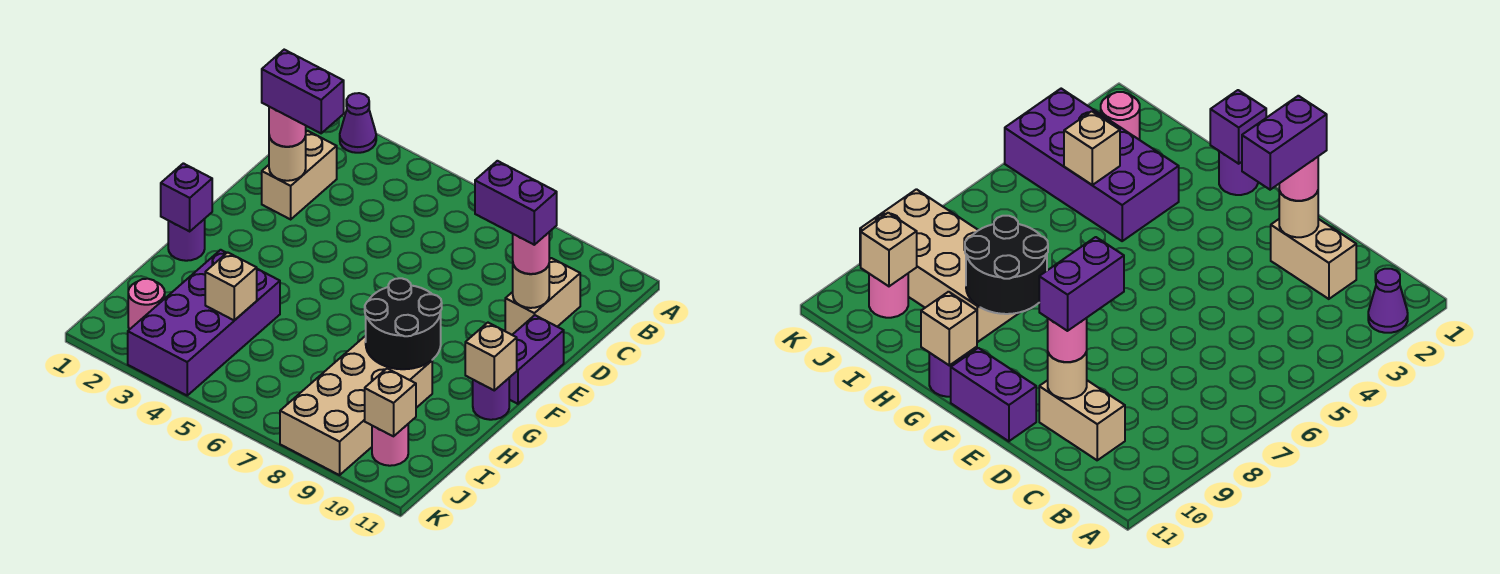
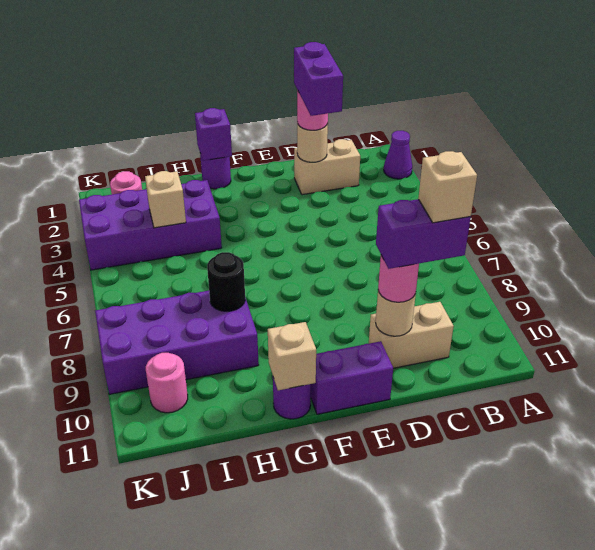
purple 1x2 brick [475,161,557,245] -> purple 1x2 brick turned to [376,199,471,269]
black 2x2 round brick [365,278,442,369] -> black 1x1 round brick [207,252,245,311]
tan 2x4 brick [280,336,432,475] -> purple 2x4 brick [95,291,259,394]
tan 1x1 brick [365,369,416,436] -> tan 1x1 brick moved to [418,151,477,223]

